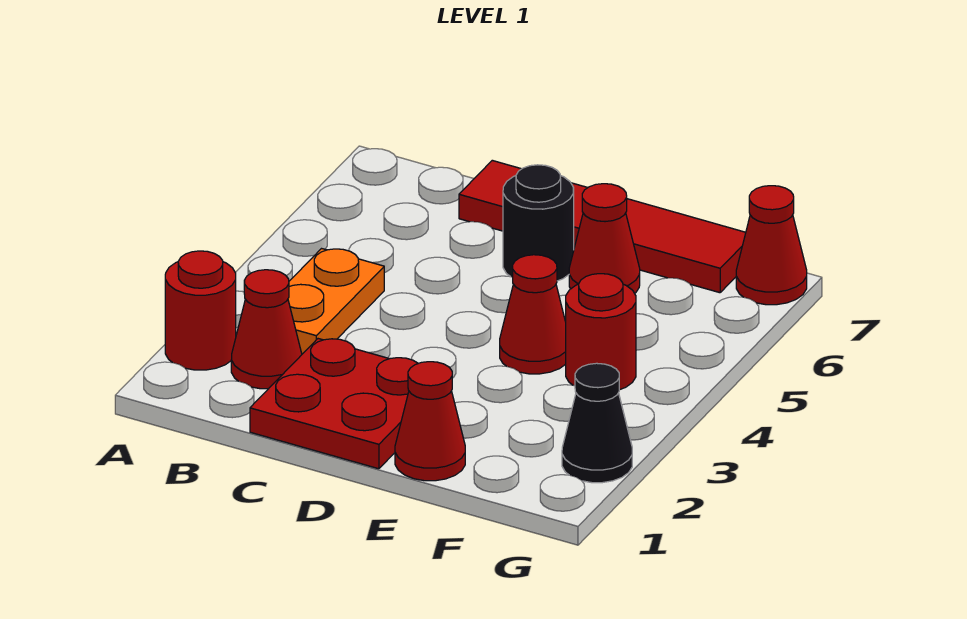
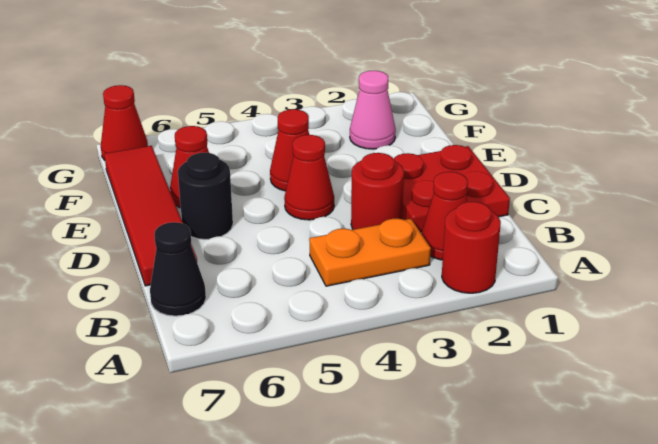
red 1x1 cone [395,362,465,481] -> red 1x1 cone moved to [284,135,334,220]
none -> pink 1x1 cone [350,71,396,149]
red 1x1 round brick [566,274,636,390] -> red 1x1 round brick moved to [351,153,404,230]
black 1x1 cone [562,363,632,483] -> black 1x1 cone moved to [150,222,206,316]

